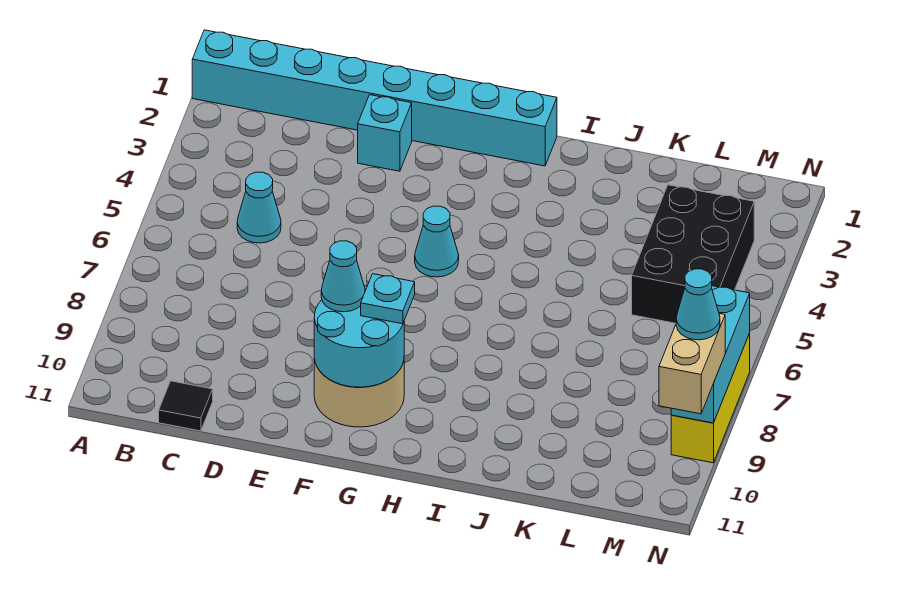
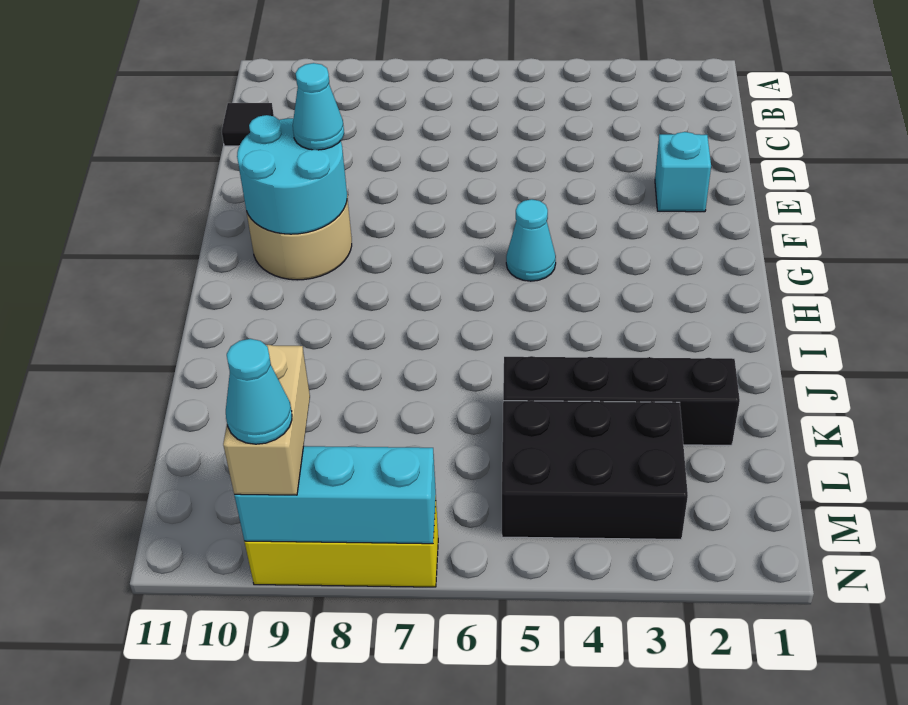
cyan 1x8 brick [192,30,557,166] -> none
cyan 1x1 cone [237,172,281,243] -> none
cyan 1x1 plate [361,274,415,324] -> none
none -> black 1x4 brick [503,356,740,445]
tan 1x2 brick [659,313,725,414] -> tan 1x2 brick turned to [223,345,310,495]

